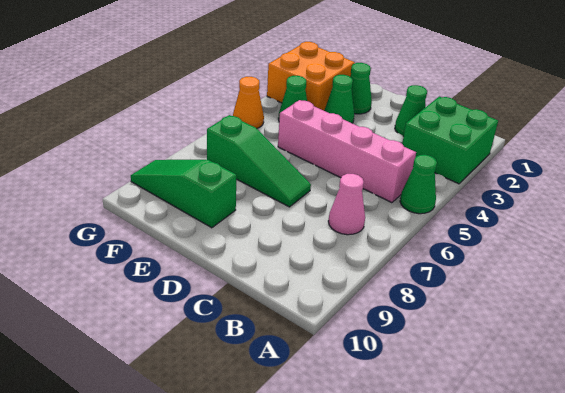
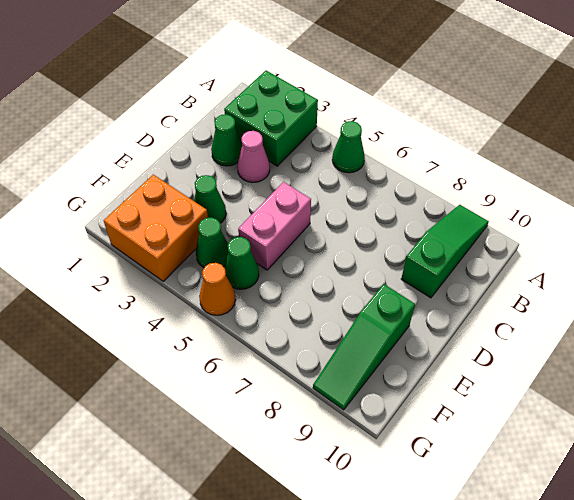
pink 1x4 brick [278,100,416,203] -> pink 1x2 brick [238,182,311,270]
pink 1x1 cone [328,174,365,235] -> pink 1x1 cone moved to [237,131,270,182]
green 1x3 slope [207,115,311,207] -> green 1x3 slope moved to [401,205,489,298]
green 1x1 cone [350,63,372,114] -> green 1x1 cone moved to [224,237,259,289]

